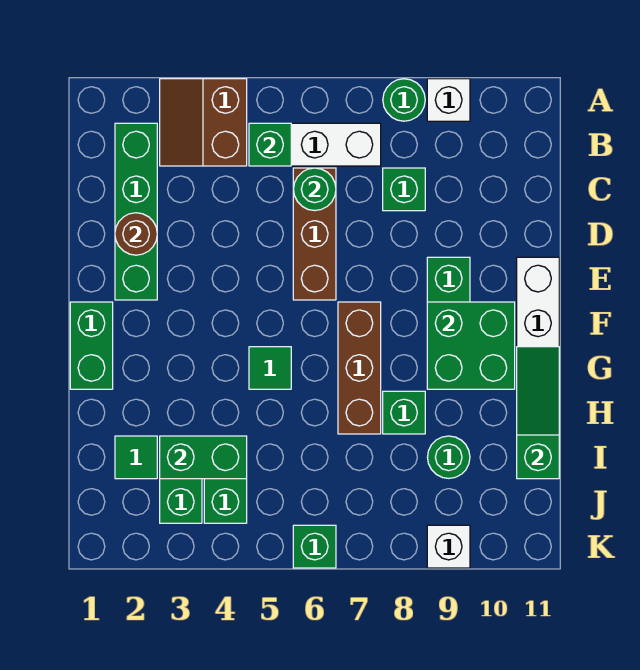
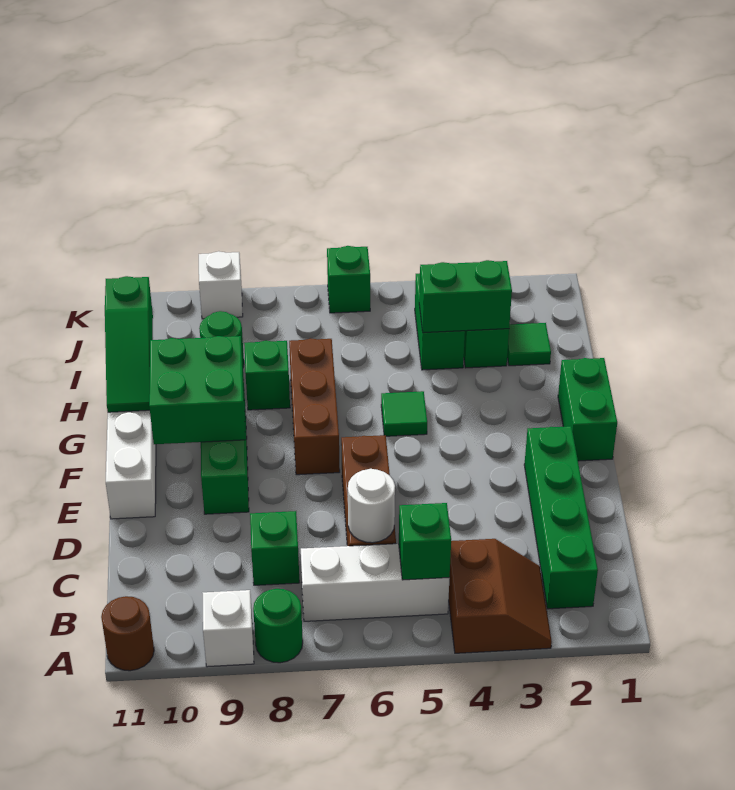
green 1x1 round brick [294,168,336,211] -> white 1x1 round brick [348,469,395,543]
brown 1x1 round brick [115,213,157,255] -> brown 1x1 round brick moved to [101,596,154,671]

